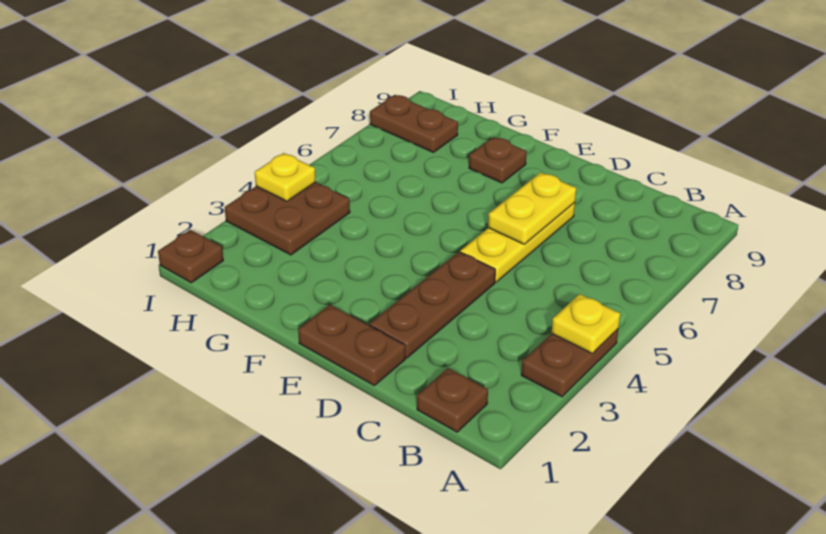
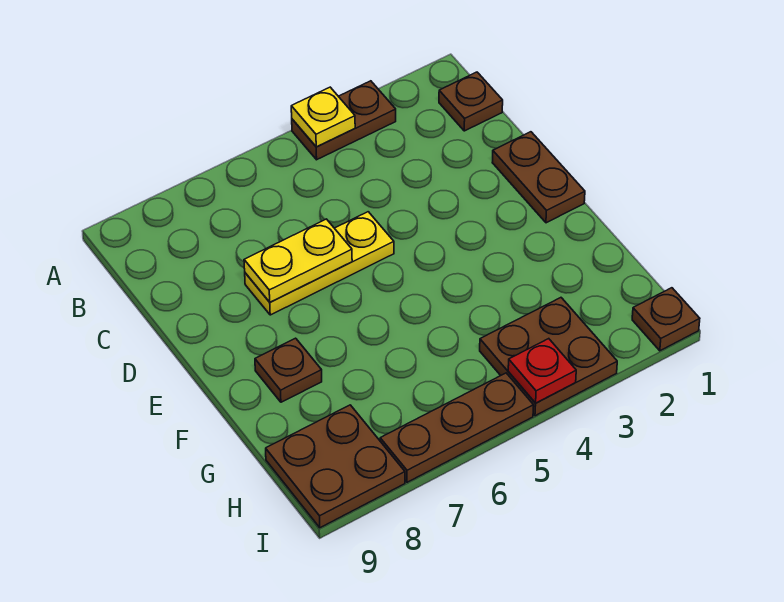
brown 1x3 plate [369,252,495,358] -> brown 1x3 plate moved to [380,373,534,482]
brown 1x2 plate [370,95,458,152] -> brown 2x2 plate [266,405,405,528]
yellow 1x1 plate [255,153,316,201] -> red 1x1 plate [508,339,576,403]

